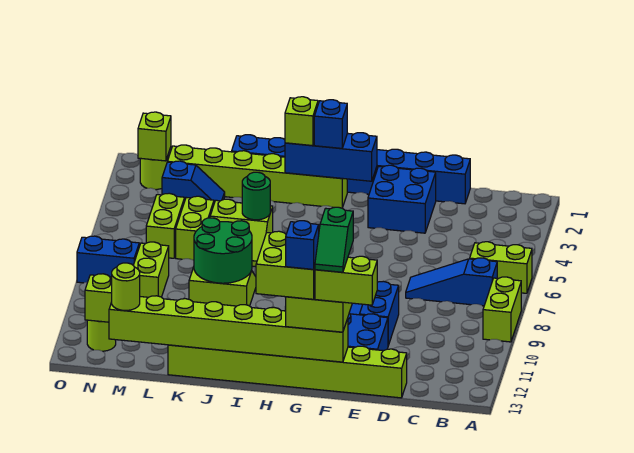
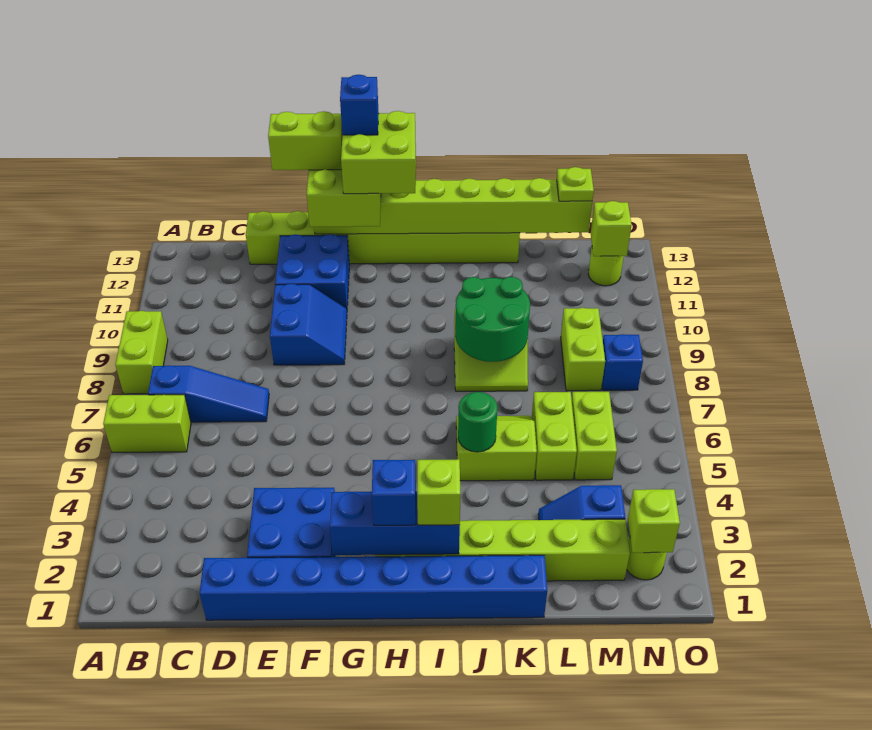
green 1x2 slope [315,207,353,272] -> none
lime 1x1 round brick [112,263,140,310] -> lime 1x1 plate [557,167,594,201]
blue 1x2 brick [77,236,139,283] -> blue 1x1 brick [602,334,643,390]

